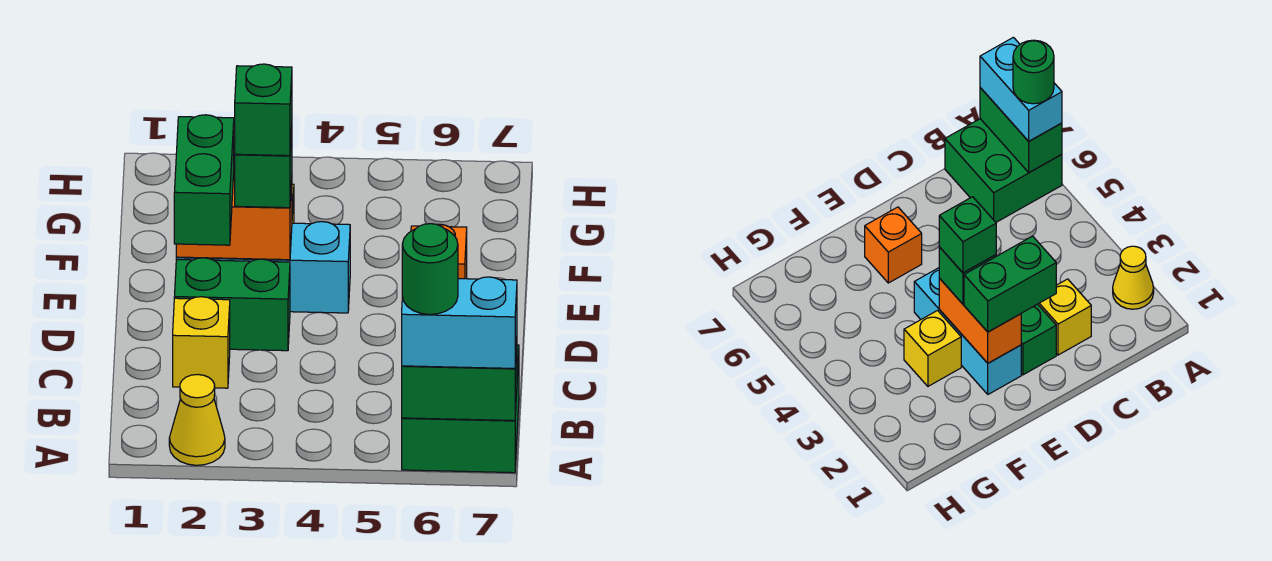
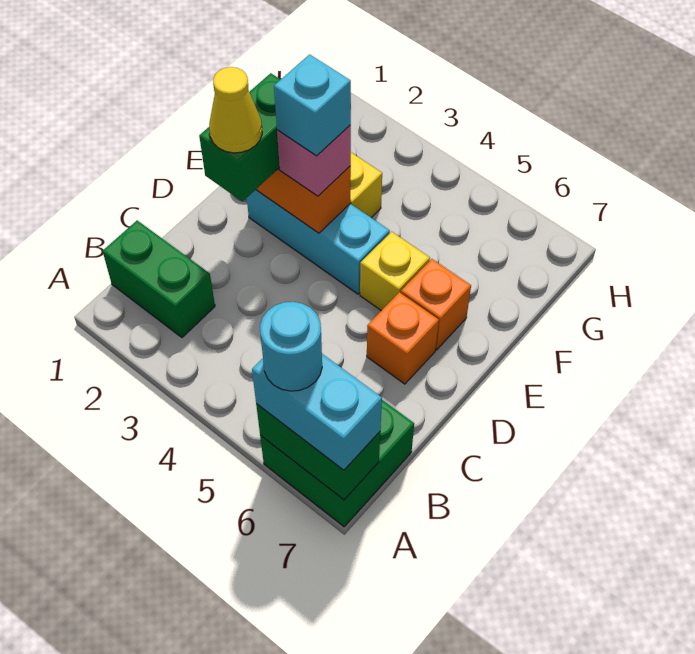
yellow 1x1 cone [169,374,225,465] -> yellow 1x1 cone moved to [209,67,262,153]
green 1x1 round brick [402,224,458,314] -> cyan 1x1 round brick [260,302,322,391]
yellow 1x1 brick [173,297,230,388] -> yellow 1x1 brick moved to [360,232,430,311]
green 1x2 brick [174,258,290,351] -> green 1x2 brick moved to [103,220,215,338]
none -> orange 1x1 brick [367,292,439,384]
green 1x1 brick [235,129,292,208] -> pink 1x1 brick [277,125,351,196]
green 1x1 brick [235,64,292,156] -> cyan 1x1 brick [274,54,351,156]

